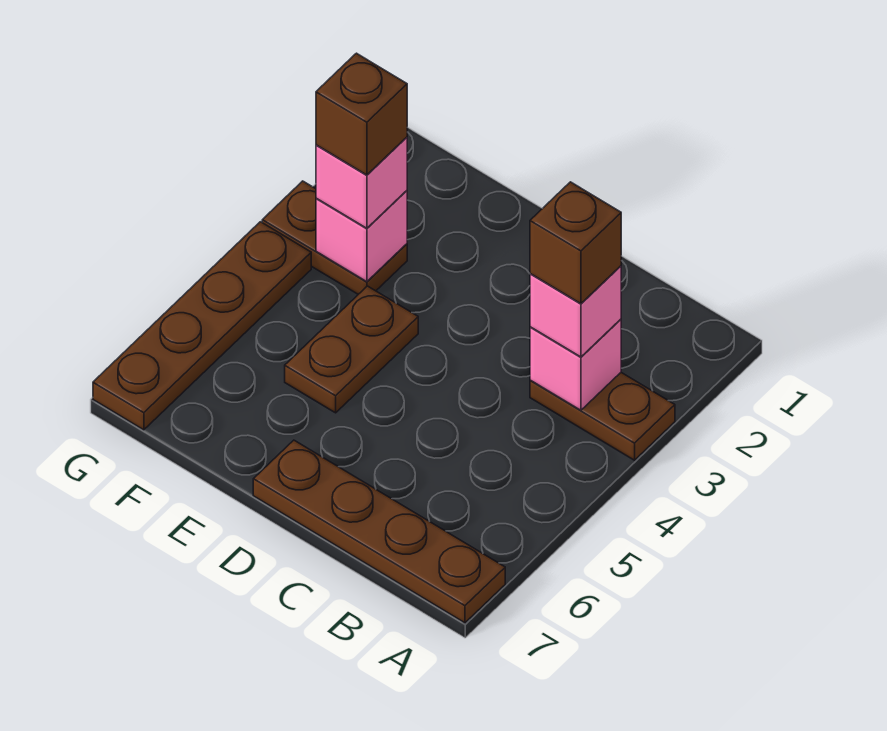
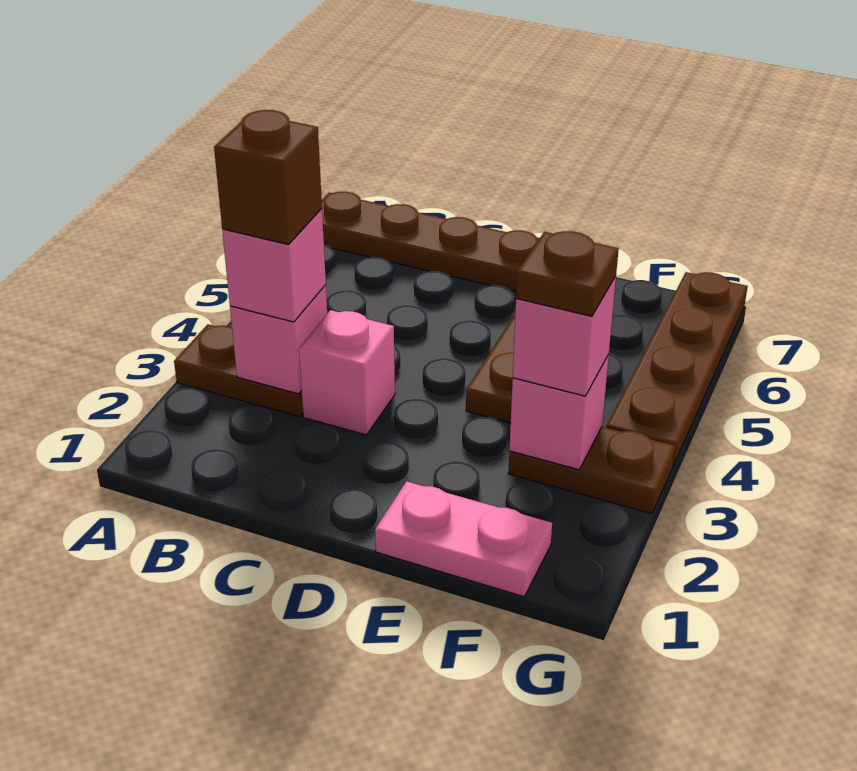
none -> pink 1x1 brick [299,310,395,435]
none -> pink 1x2 plate [375,481,552,597]
brown 1x1 brick [316,53,407,175] -> brown 1x1 plate [516,231,619,316]

